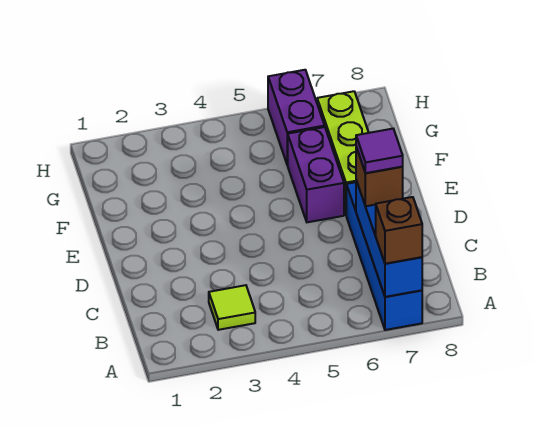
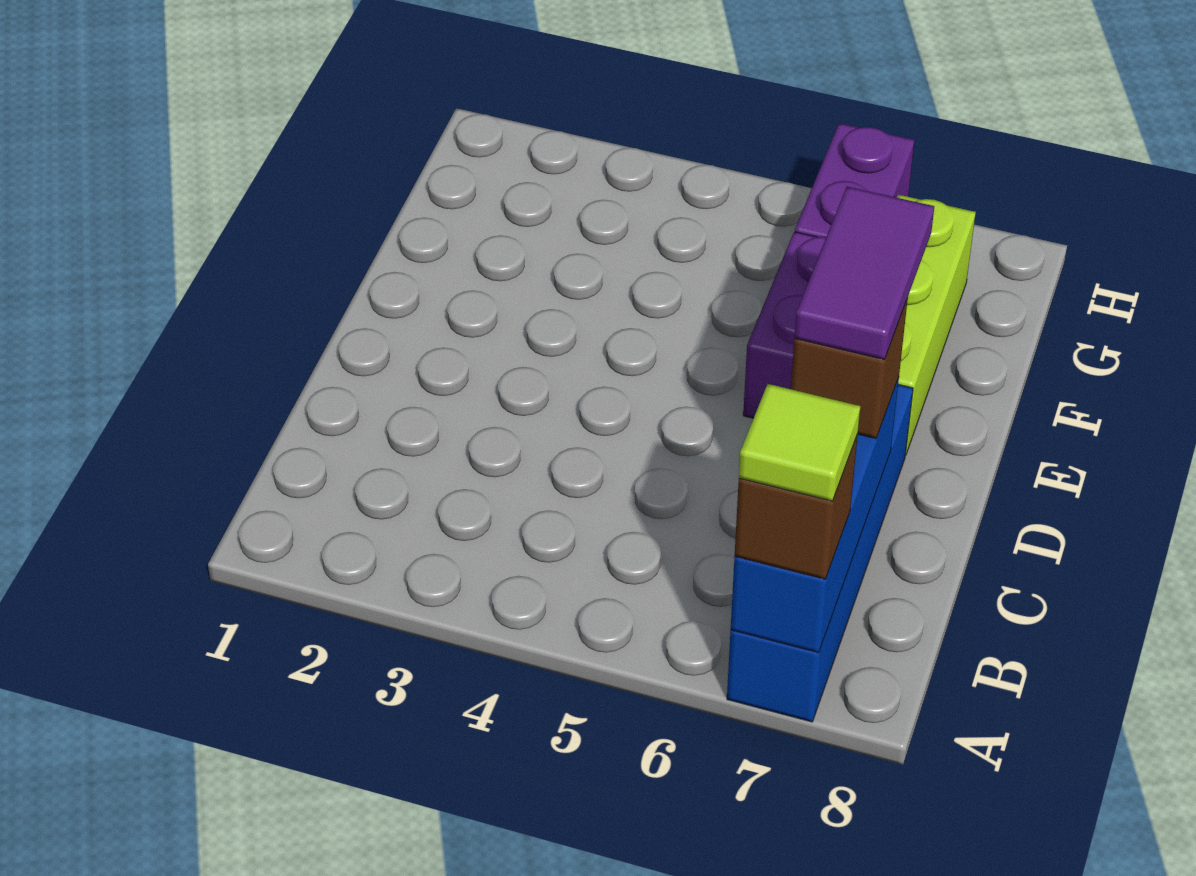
lime 1x1 tile [209,285,255,330] -> lime 1x1 tile moved to [739,384,860,501]
purple 1x1 tile [356,129,403,173] -> purple 1x2 tile [794,187,934,360]

